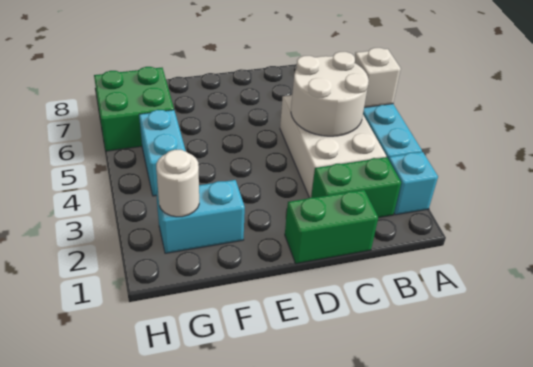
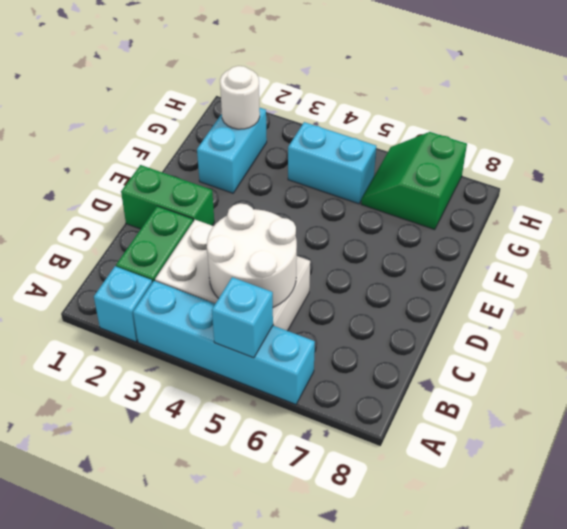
white 1x1 brick [355,48,401,107] -> cyan 1x1 brick [212,277,273,358]
green 1x2 brick [285,190,378,264] -> green 1x2 brick turned to [121,165,214,229]
green 2x2 brick [94,67,174,151] -> green 2x2 slope [361,132,467,230]

